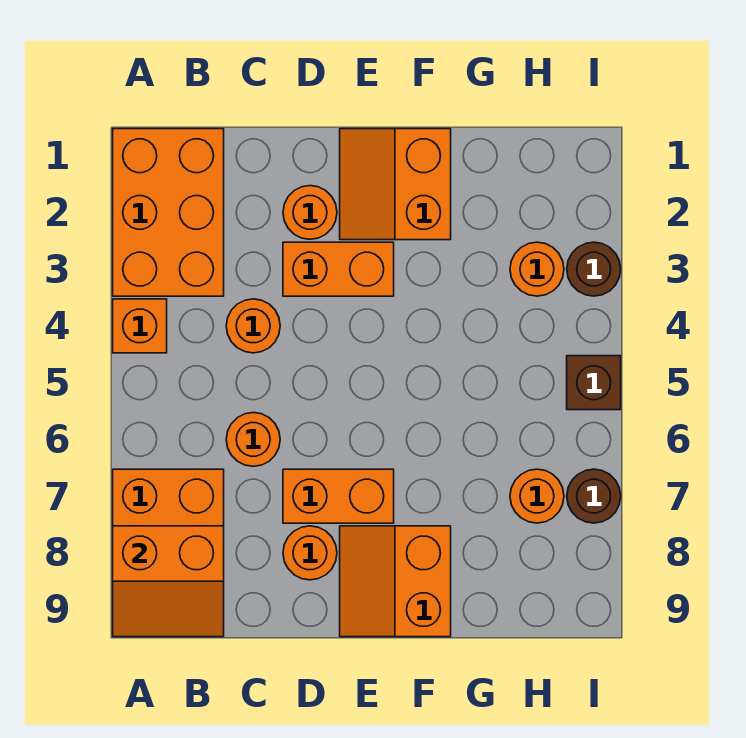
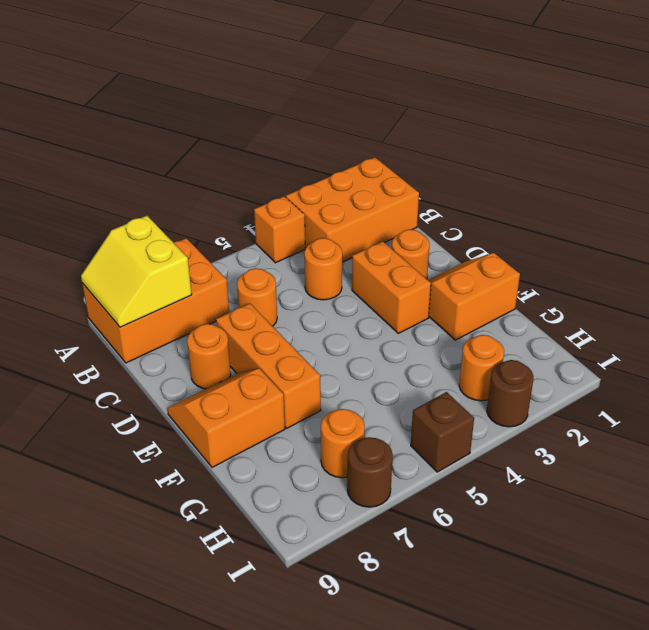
orange 2x2 slope [113,526,224,637] -> yellow 2x2 slope [81,216,192,327]
orange 1x2 brick [283,469,394,523] -> orange 1x3 brick [216,303,321,428]

